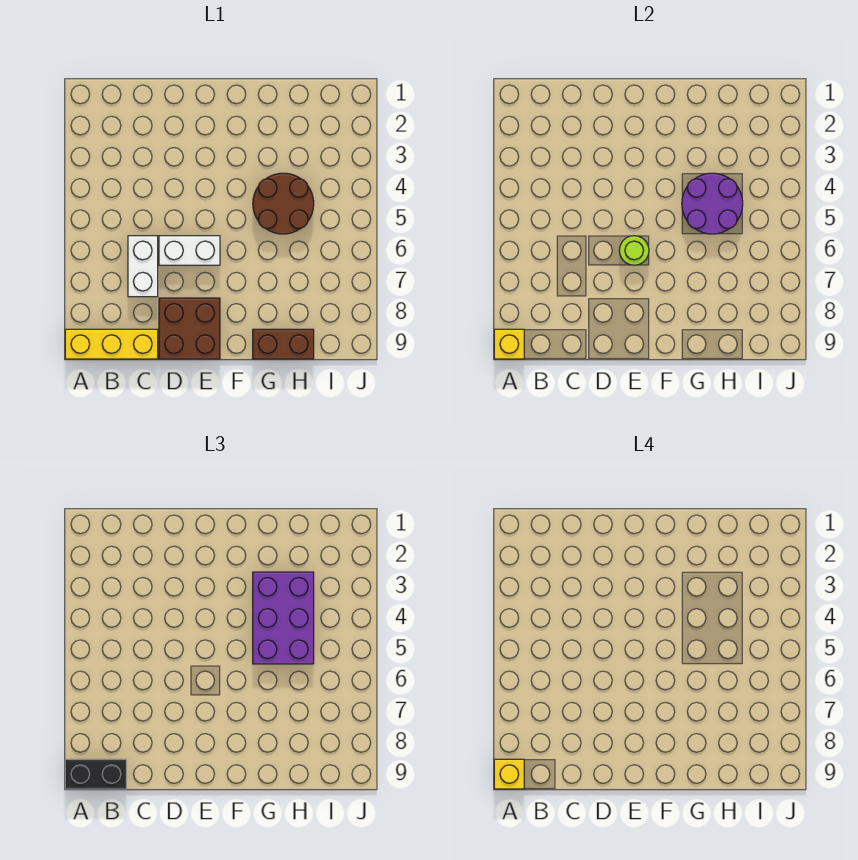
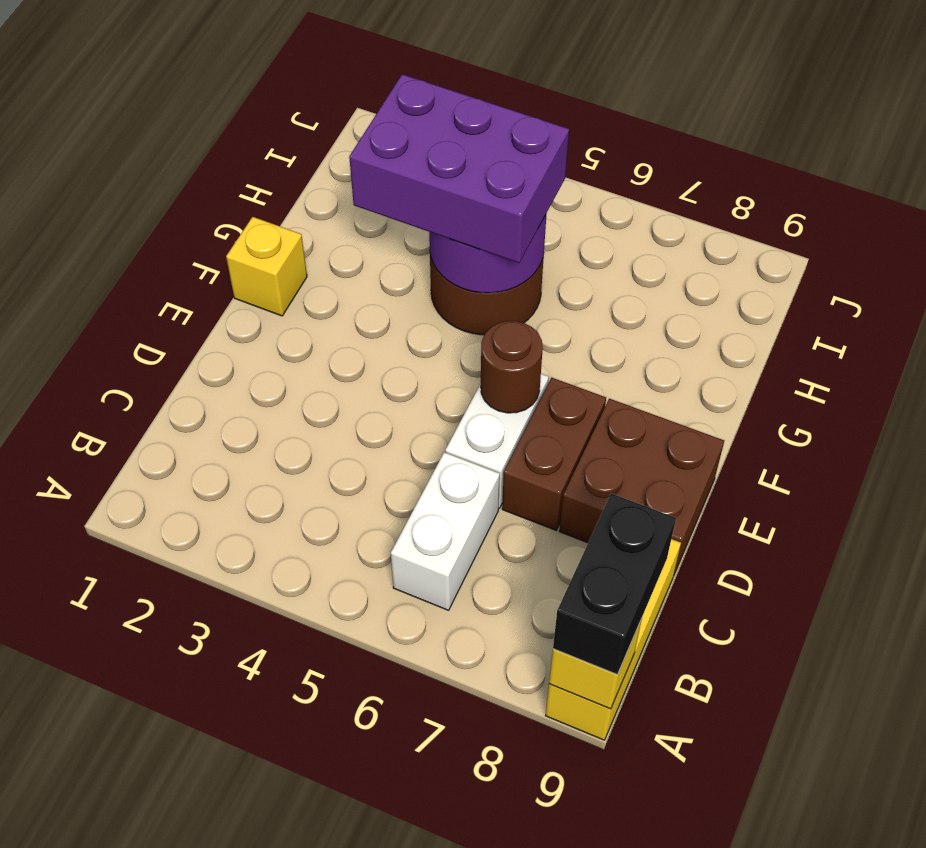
yellow 1x1 brick [494,759,524,789] -> yellow 1x1 brick moved to [226,217,307,316]
white 1x2 brick [128,236,158,297] -> white 1x2 brick turned to [391,452,500,610]
lime 1x1 round brick [619,236,649,265] -> brown 1x1 round brick [481,321,543,413]
brown 1x2 brick [253,329,314,359] -> brown 1x2 brick moved to [502,378,606,531]

